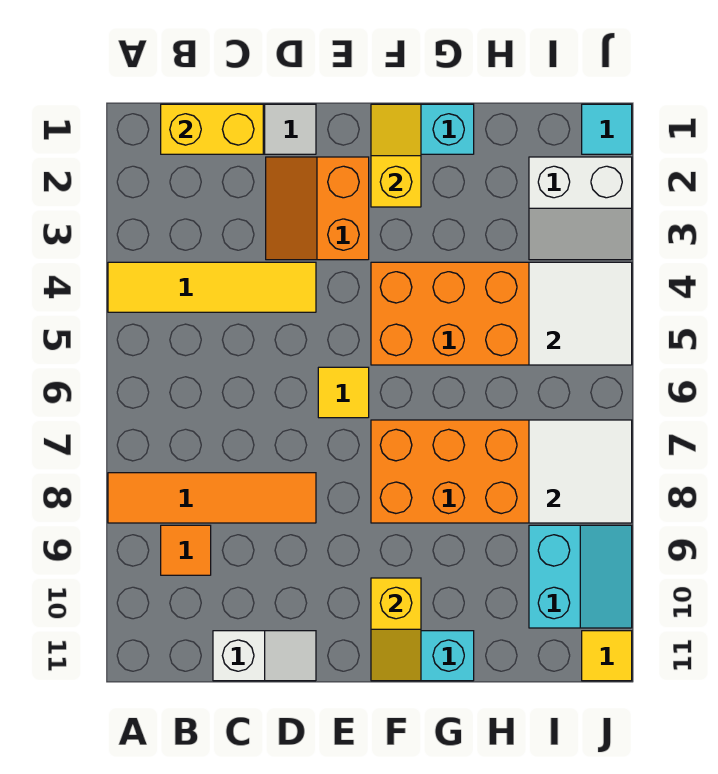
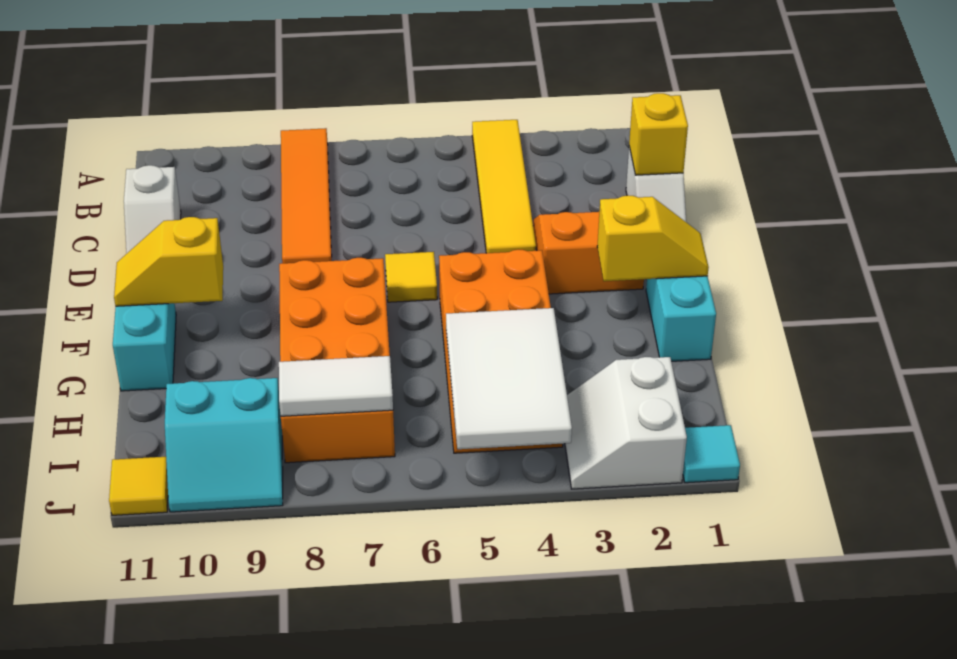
yellow 1x2 brick [161,104,263,154] -> yellow 1x1 brick [629,93,688,175]
orange 1x1 tile [161,525,211,575] -> none
white 2x2 tile [529,262,632,365] -> white 2x3 tile [446,308,572,449]
white 2x2 tile [529,420,632,523] -> white 1x2 tile [279,356,393,416]

